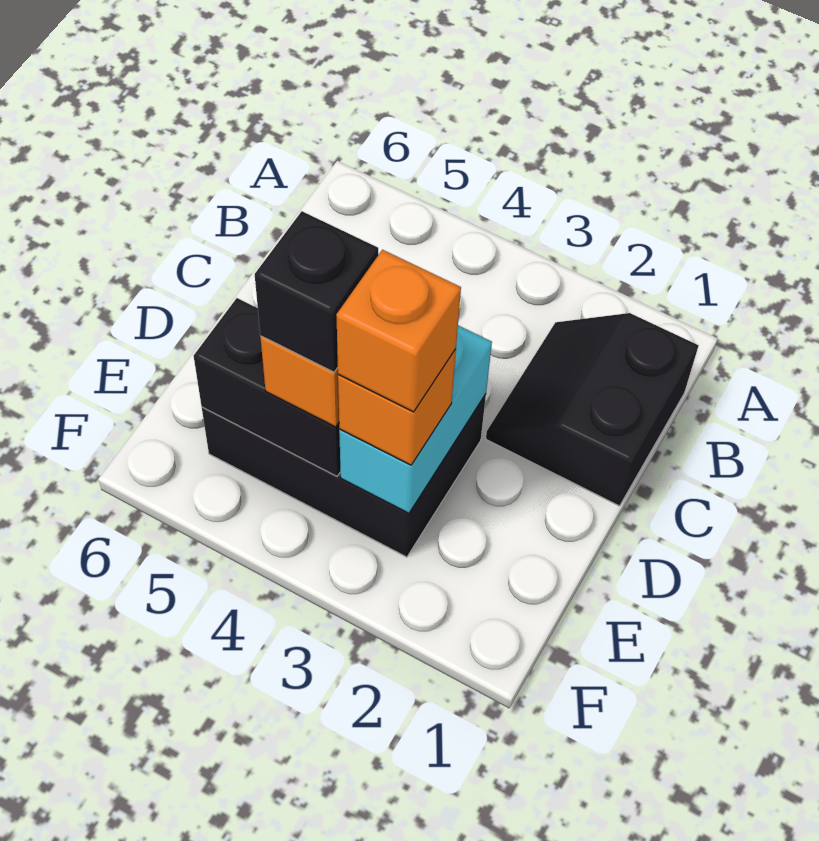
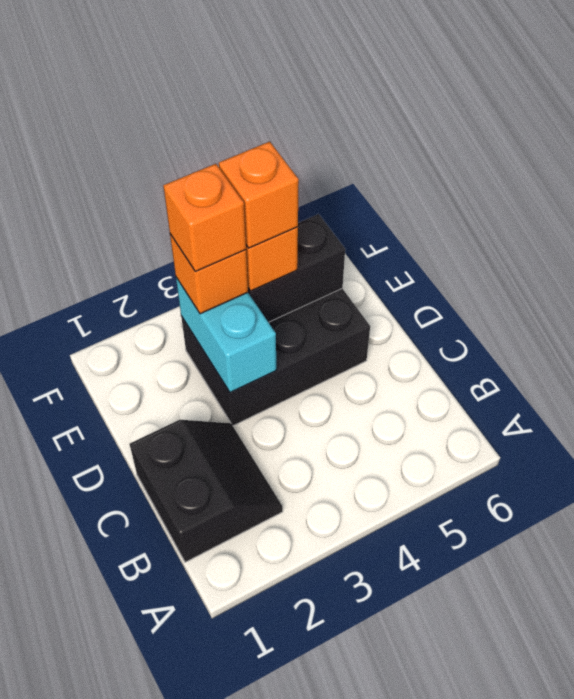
black 1x1 brick [255,211,378,372] -> orange 1x1 brick [219,142,299,248]

